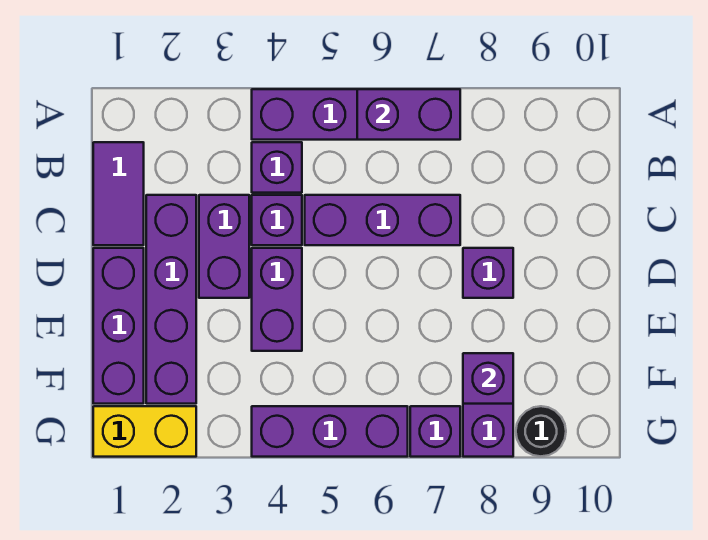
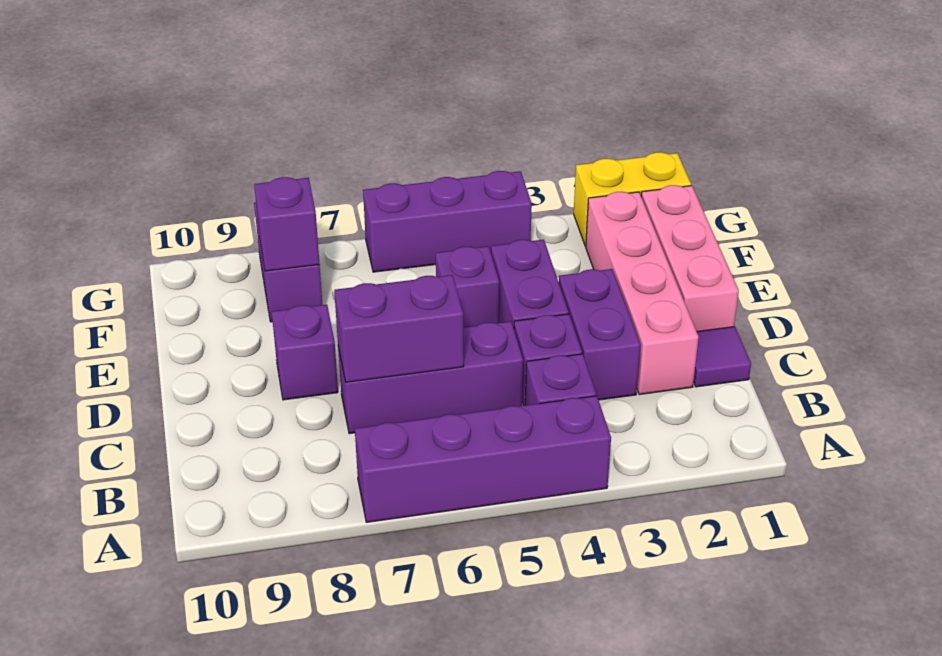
purple 1x2 brick [357,89,460,140] -> purple 1x2 brick moved to [334,275,464,382]
purple 1x2 tile [93,142,144,245] -> purple 1x1 tile [694,327,751,387]
purple 1x4 brick [146,195,196,404] -> pink 1x4 brick [586,192,699,395]
purple 1x3 brick [93,248,144,404] -> pink 1x3 brick [641,185,739,331]
purple 1x1 brick [410,406,460,457] -> purple 1x1 brick moved to [436,246,499,328]
black 1x1 round brick [516,406,566,456] -> none

